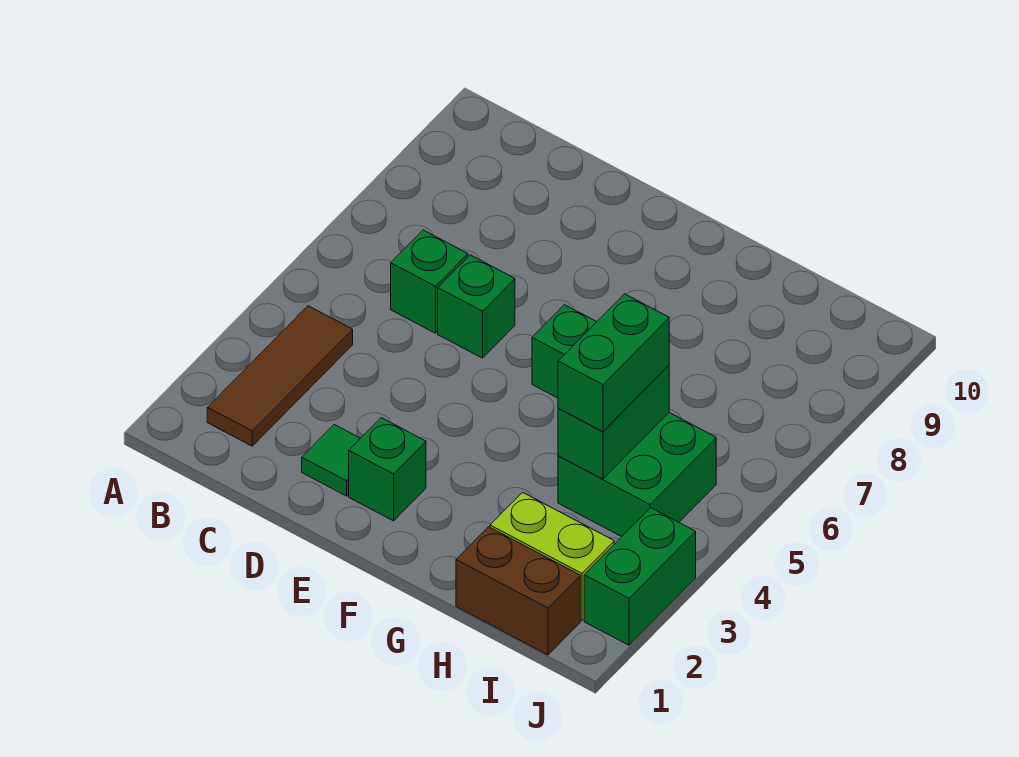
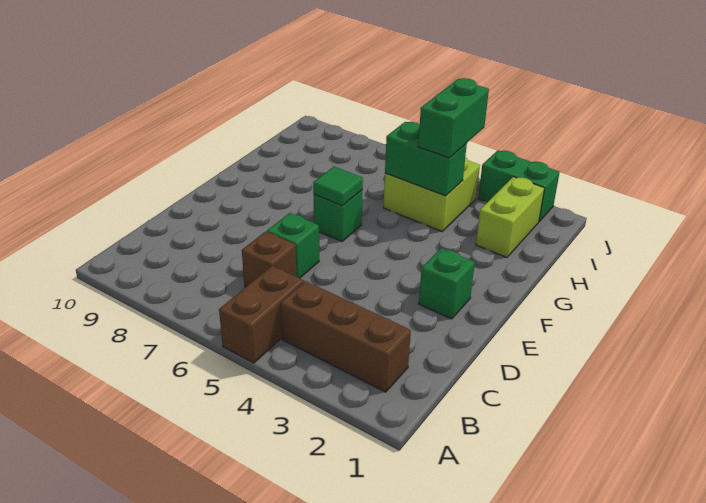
brown 1x3 tile [207,306,353,446] -> brown 1x3 brick [281,281,411,392]
green 1x1 brick [391,230,468,333] -> brown 1x1 brick [242,232,297,287]
green 1x1 tile [302,425,360,496] -> green 1x1 tile moved to [313,167,363,206]
brown 1x2 brick [456,527,580,655] -> brown 1x2 brick moved to [219,266,304,363]
green 2x2 brick [558,413,716,537] -> lime 2x2 brick [383,157,480,231]
green 1x2 brick [558,294,669,432] -> green 1x2 brick turned to [418,78,489,158]

